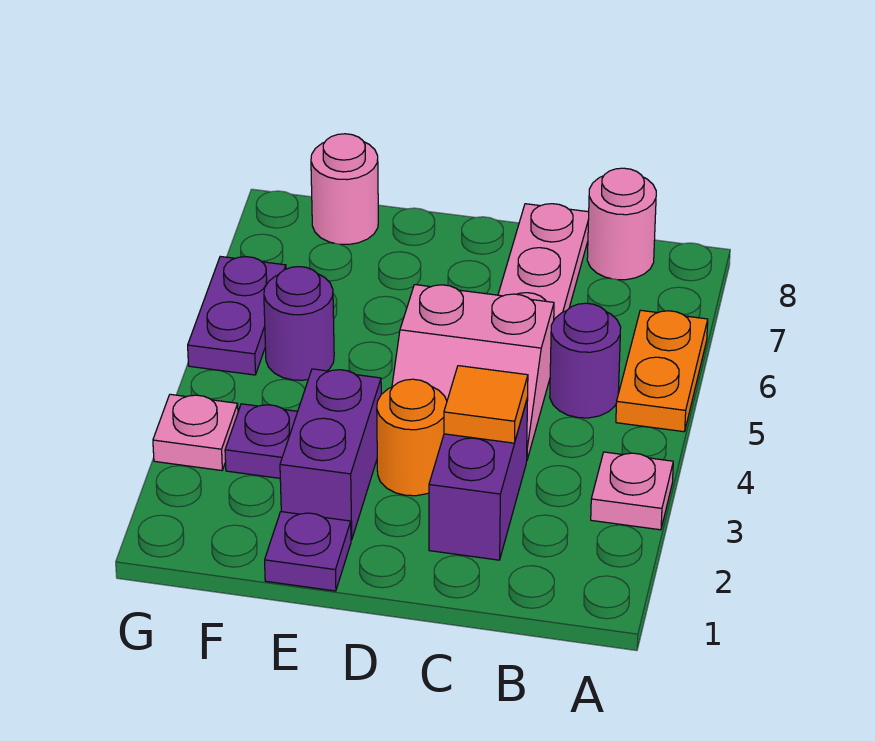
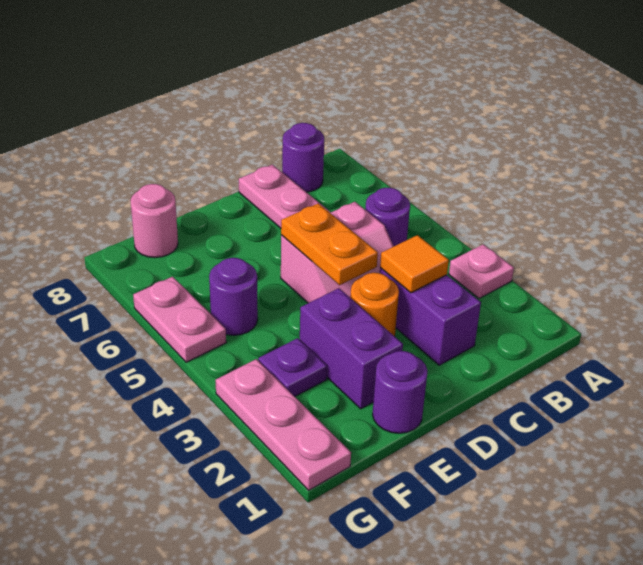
orange 1x2 plate [616,310,708,432] -> orange 1x2 plate moved to [281,203,378,285]
pink 1x1 round brick [587,168,656,280] -> purple 1x1 round brick [282,123,324,192]
purple 1x1 plate [265,512,351,591] -> purple 1x1 round brick [373,351,428,433]
pink 1x1 plate [153,394,238,470] -> pink 1x3 plate [216,359,351,490]
purple 1x2 plate [188,256,286,375] -> pink 1x2 plate [133,277,226,362]

